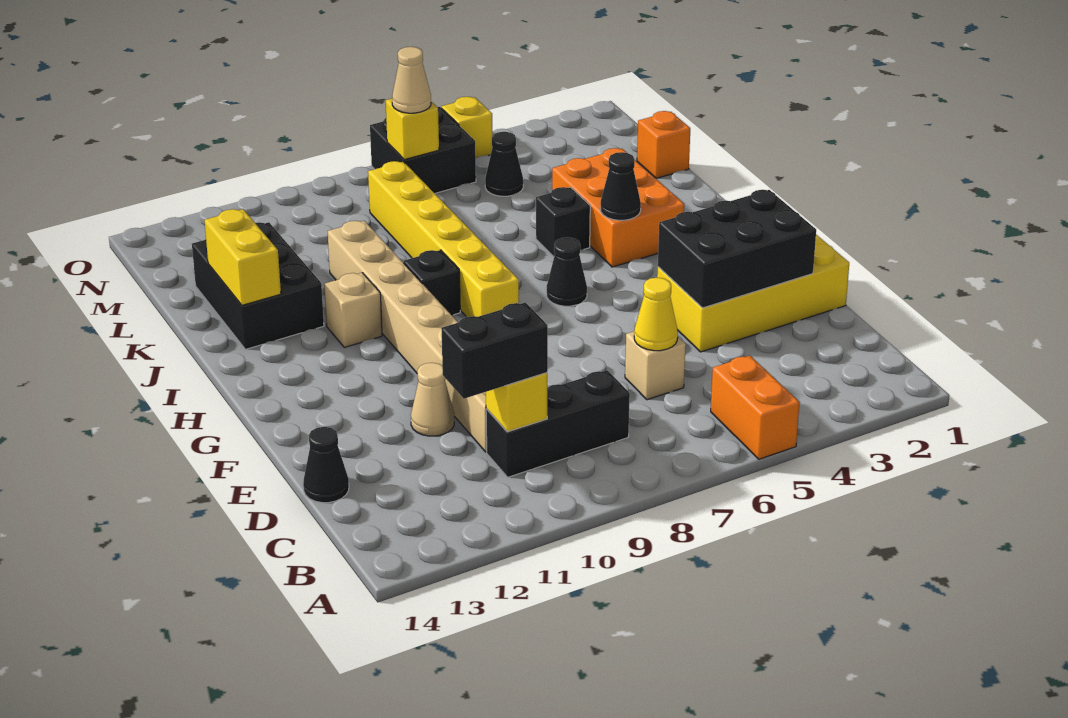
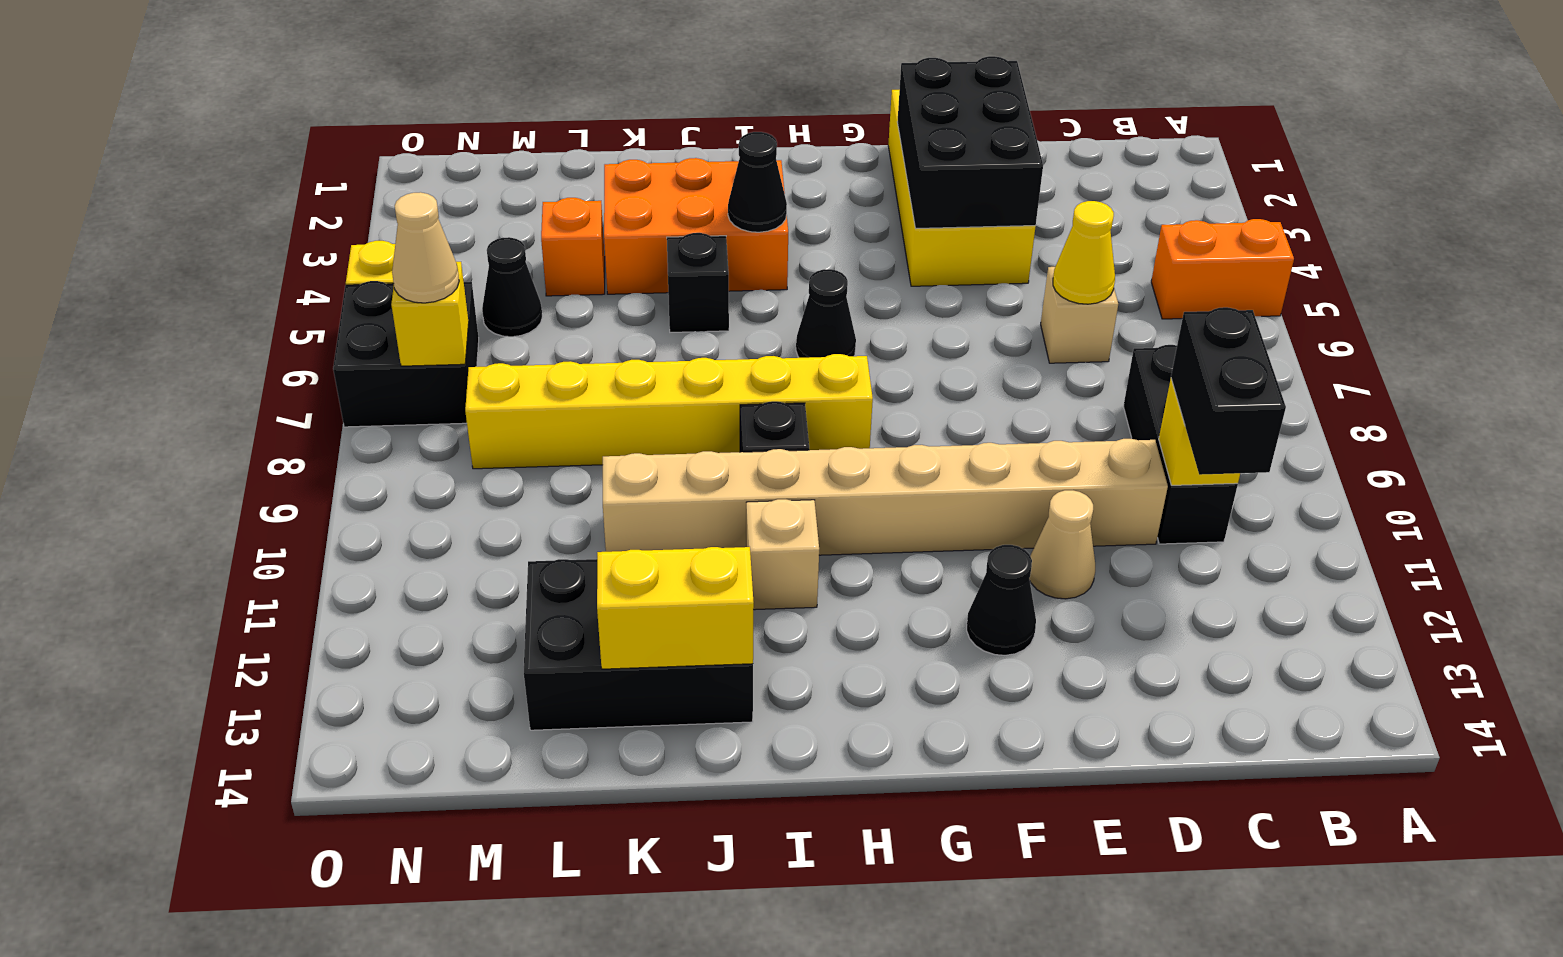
black 1x1 cone [303,427,349,503] -> black 1x1 cone moved to [967,545,1036,655]
orange 1x1 brick [637,111,690,178] -> orange 1x1 brick moved to [541,198,605,296]

